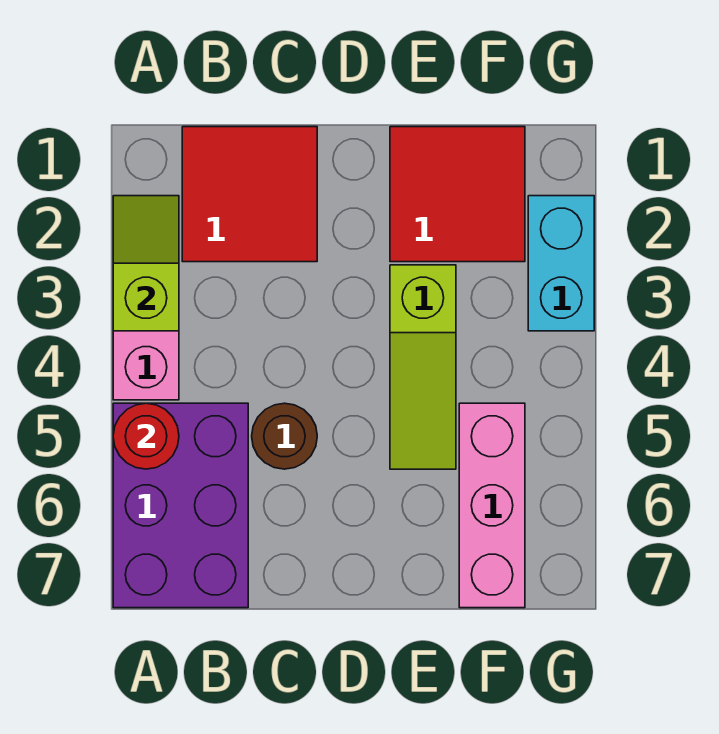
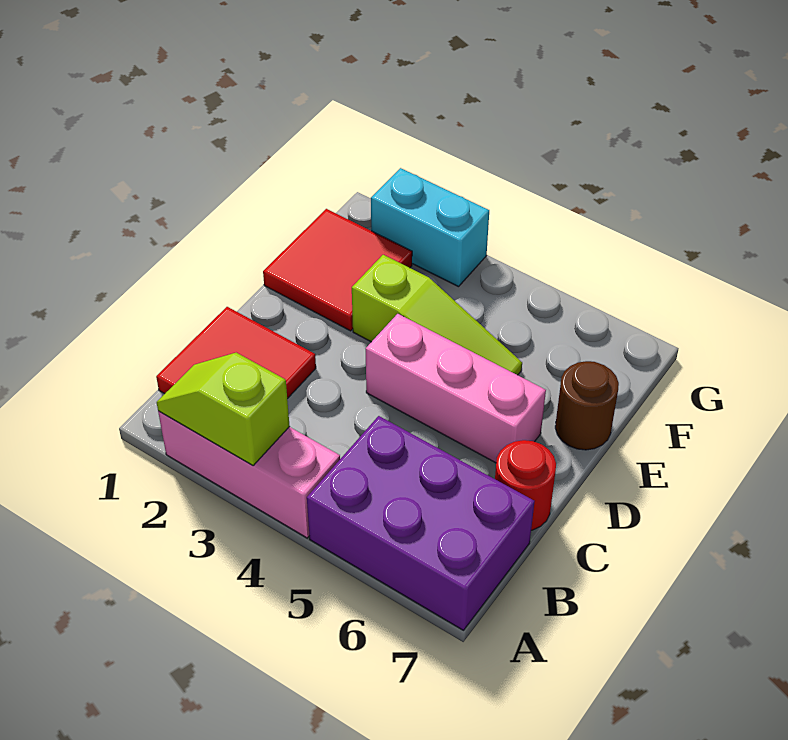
red 1x1 round brick [113,403,179,469] -> red 1x1 round brick moved to [495,440,556,530]
brown 1x1 round brick [252,403,317,469] -> brown 1x1 round brick moved to [555,361,619,450]
pink 1x3 brick [459,403,525,608] -> pink 1x3 brick moved to [366,314,546,463]

